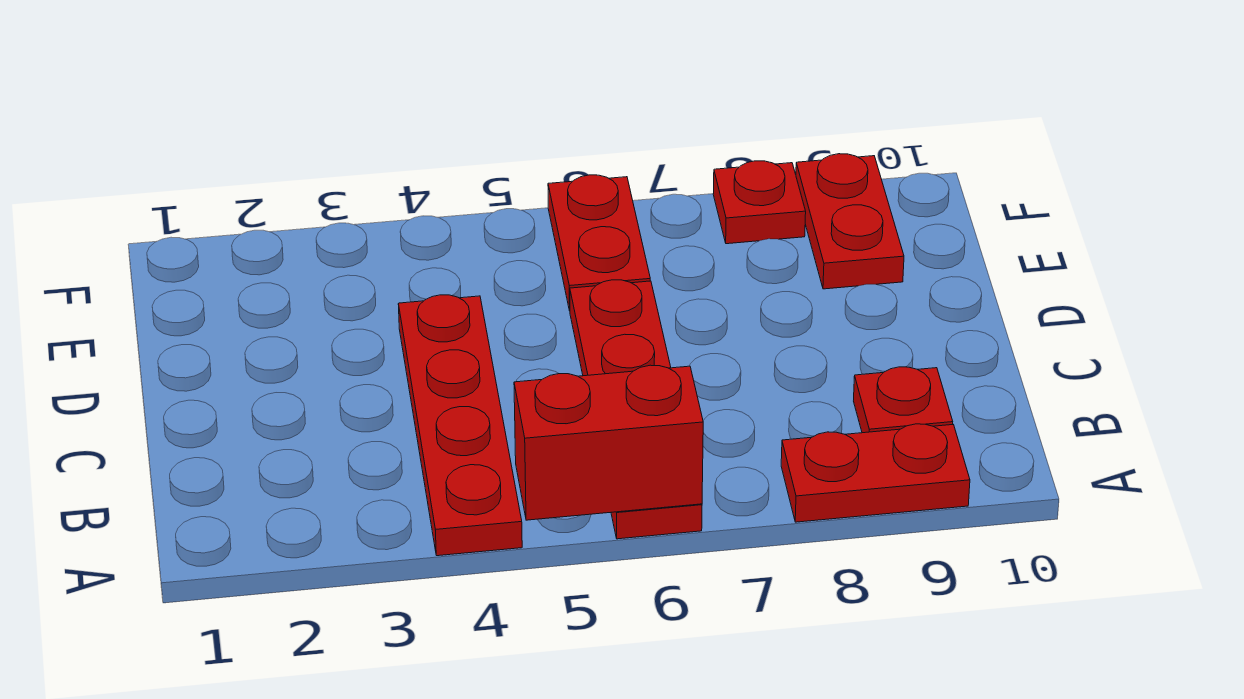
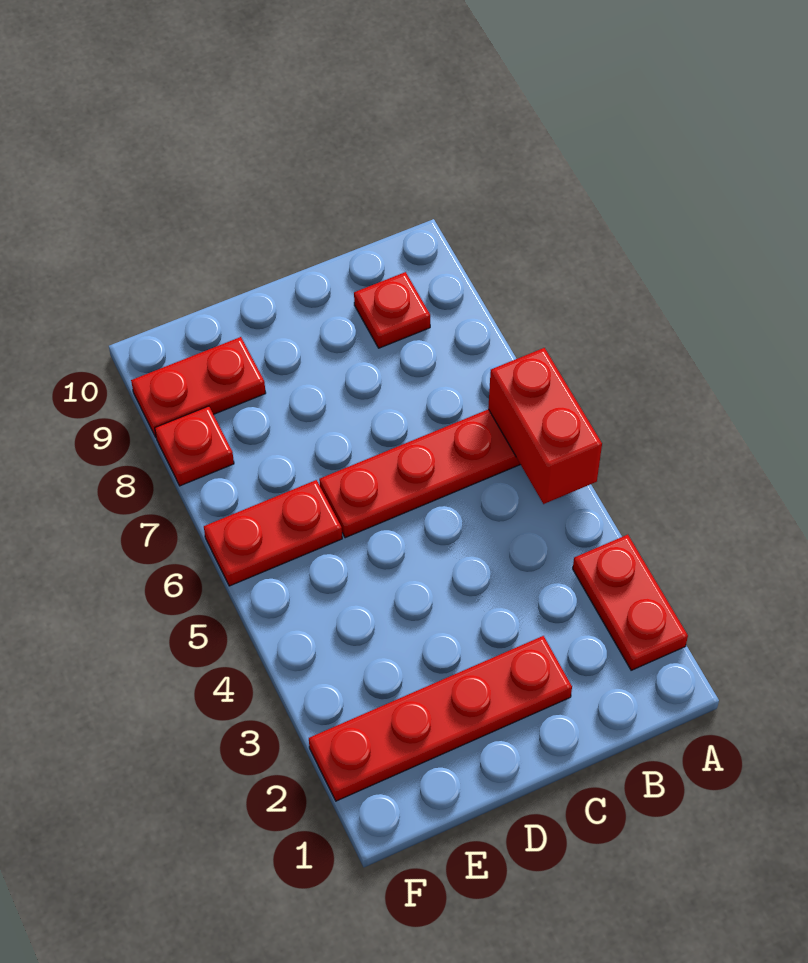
red 1x4 plate [398,295,522,556] -> red 1x4 plate moved to [309,636,572,801]
red 1x2 plate [781,424,970,522] -> red 1x2 plate moved to [573,535,688,670]

